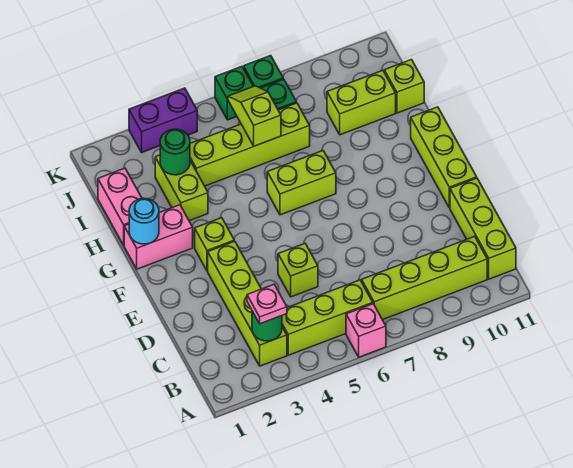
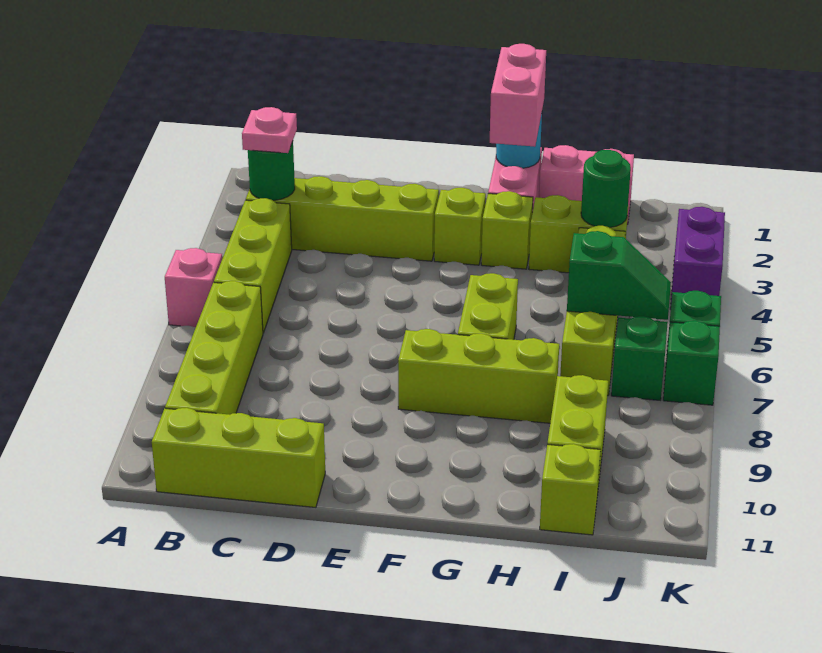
lime 1x1 brick [278,243,318,297] -> lime 1x1 brick moved to [481,191,533,269]
lime 1x3 brick [411,107,477,208] -> lime 1x3 brick moved to [398,329,559,423]
none -> pink 1x2 brick [490,44,546,147]
lime 1x2 slope [228,86,281,146] -> green 1x2 slope [567,231,671,320]

